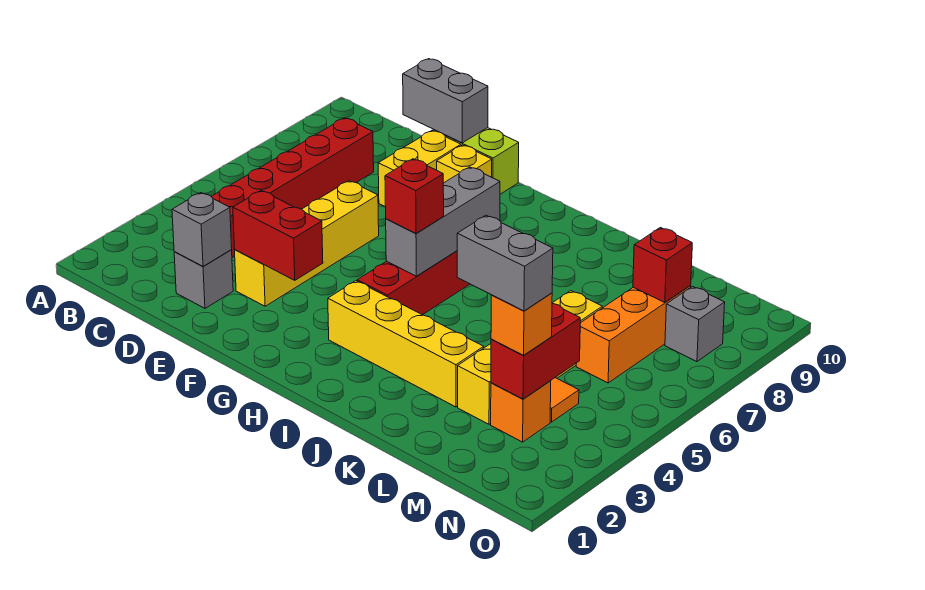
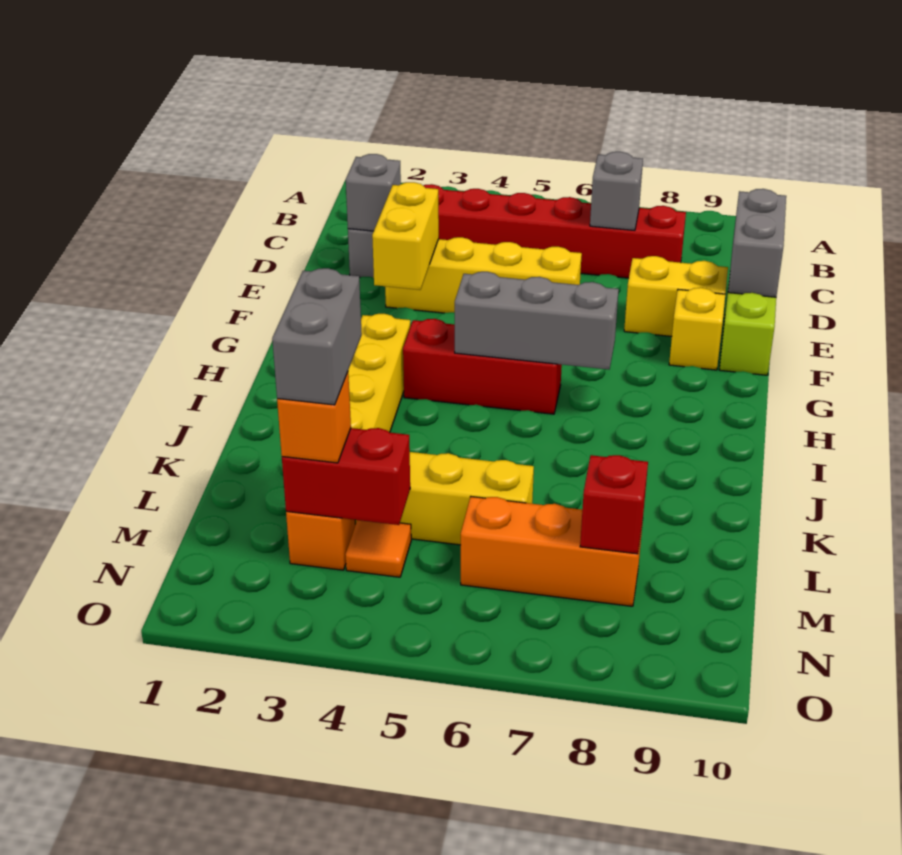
red 1x2 brick [233,191,323,280] -> yellow 1x2 brick [372,182,439,290]
red 1x1 brick [385,159,444,234] -> none
grey 1x1 brick [665,286,725,362] -> grey 1x1 brick moved to [590,152,643,230]

